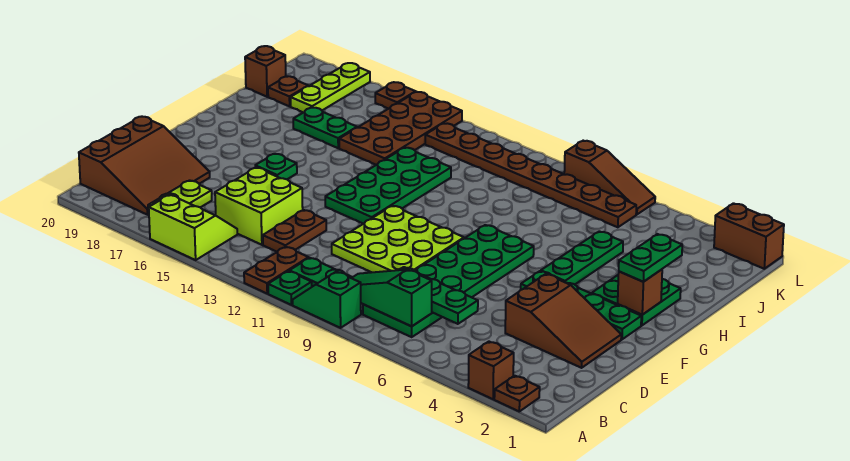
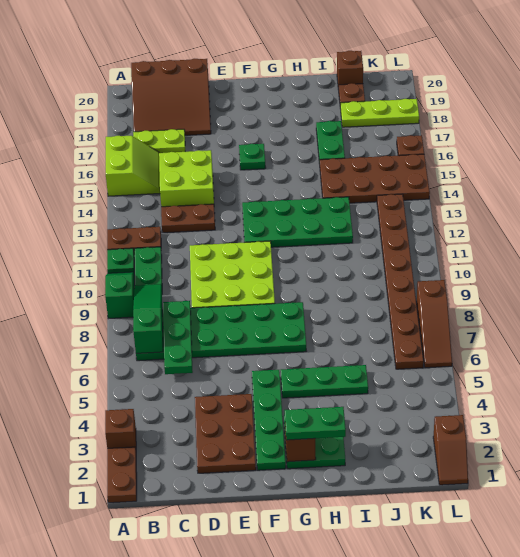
brown 1x1 plate [494,376,540,411] -> brown 1x2 plate [107,447,137,503]
brown 2x3 slope [505,274,621,368] -> brown 2x3 plate [195,394,256,473]
brown 1x2 brick [714,203,784,269] -> brown 1x2 slope [433,415,468,485]

